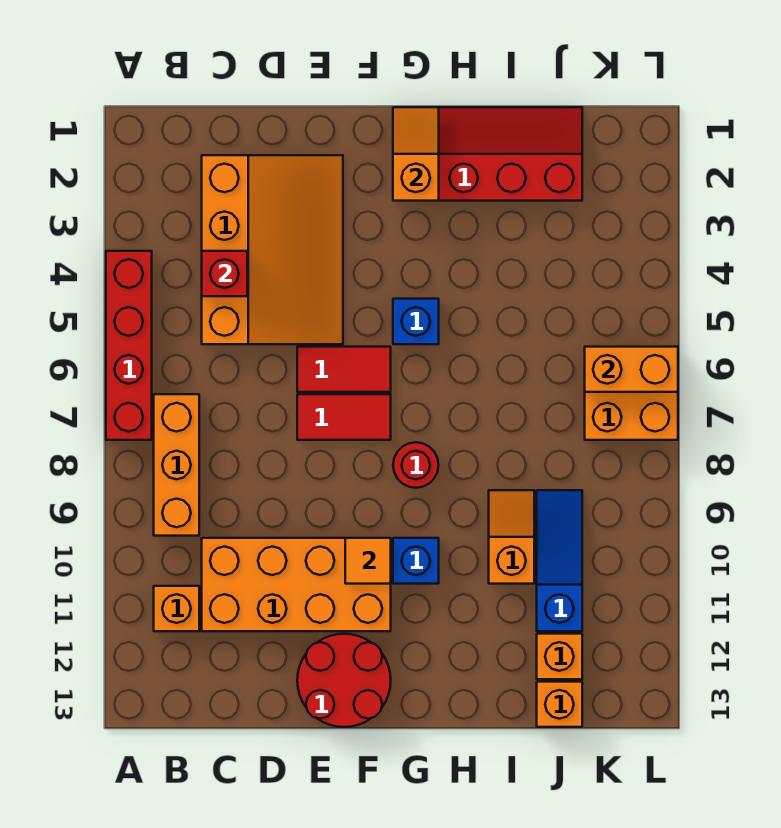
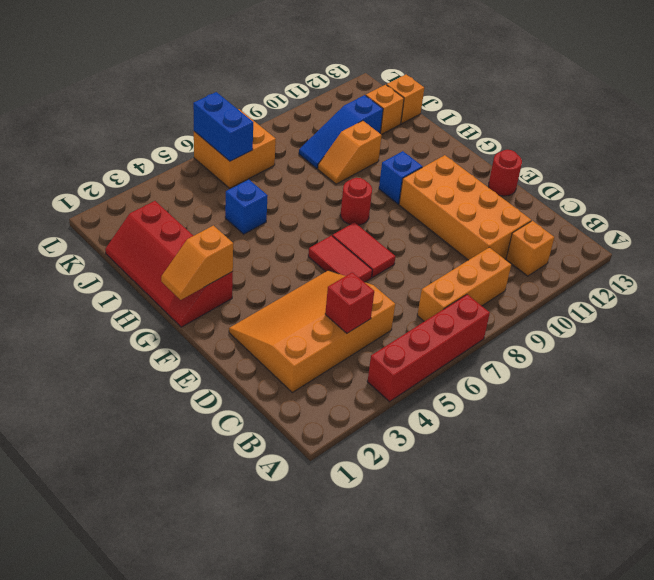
red 2x2 round brick [297,634,391,727] -> red 1x1 round brick [489,150,522,196]
orange 1x1 tile [345,538,391,584] -> none
blue 1x1 brick [393,299,439,344] -> blue 1x1 brick moved to [225,179,268,234]
orange 1x2 brick [585,347,678,392] -> blue 1x2 brick [193,92,253,161]

